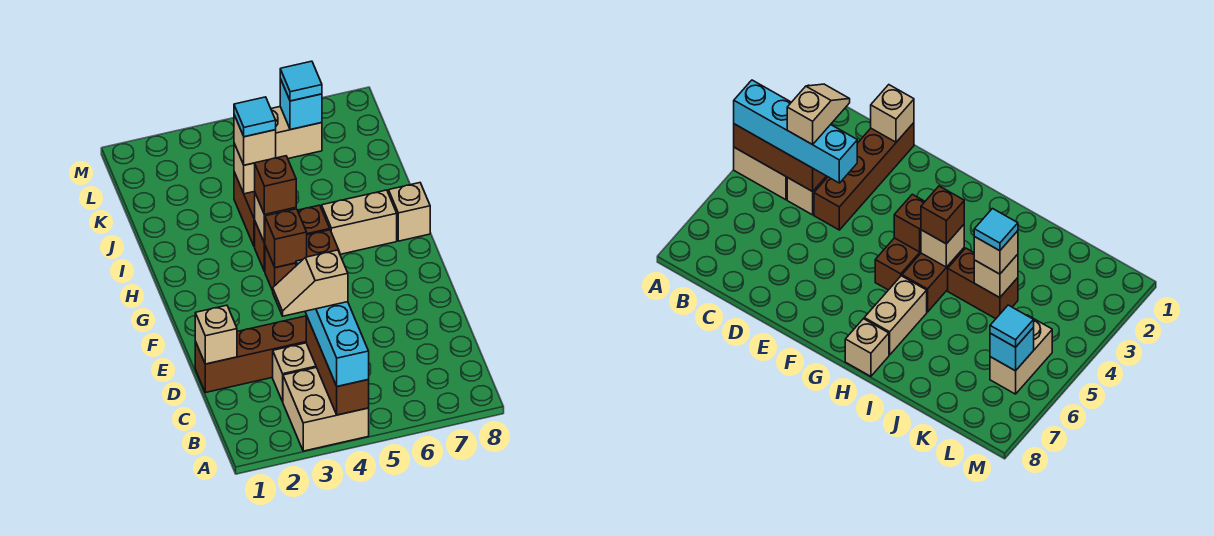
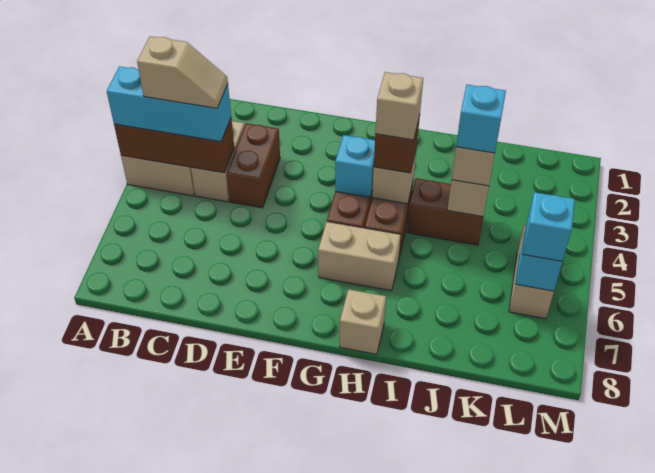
cyan 1x4 brick [296,260,369,386] -> cyan 1x3 brick [107,66,231,142]
tan 1x2 slope [273,250,348,316] -> tan 1x2 slope turned to [137,36,228,108]
brown 1x4 brick [195,316,306,393] -> brown 1x2 brick [227,123,280,208]
tan 1x1 brick [195,305,237,364] -> tan 1x1 brick moved to [375,72,423,140]
brown 1x1 brick [265,209,307,268] -> cyan 1x1 brick [335,135,375,197]
tan 1x2 brick [322,190,397,254] -> tan 1x2 brick turned to [318,222,401,291]
cyan 1x1 tile [234,97,276,137] -> cyan 1x1 brick [456,85,506,153]
cyan 1x1 tile [280,61,322,101] -> cyan 1x1 brick [522,192,575,261]

